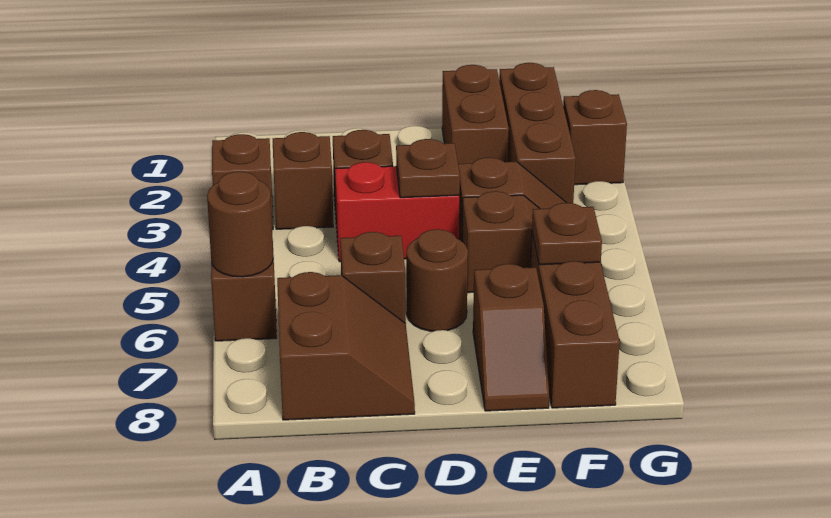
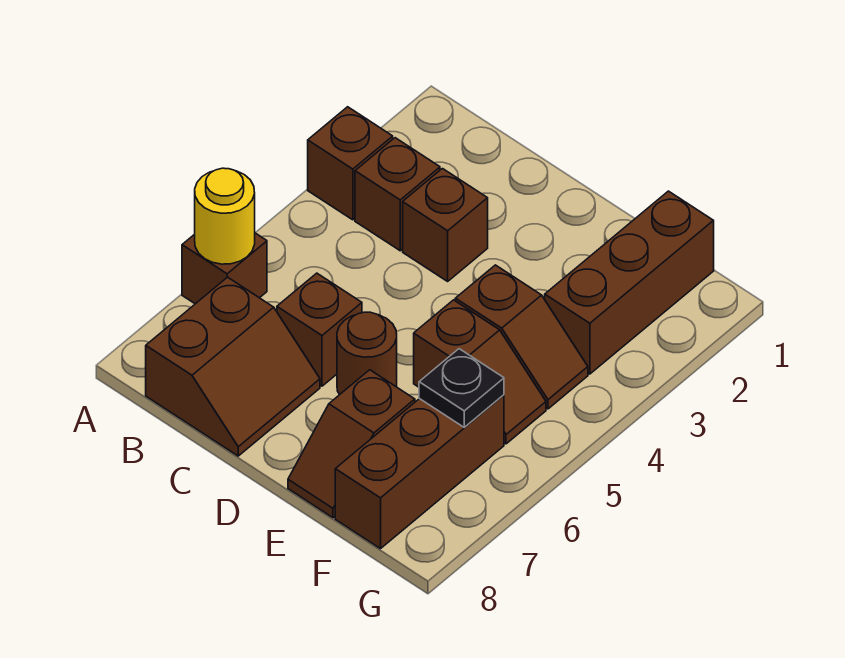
brown 1x1 round brick [207,172,273,277] -> yellow 1x1 round brick [195,168,255,264]
red 1x2 brick [335,162,459,262] -> none
brown 1x1 plate [396,139,460,198] -> none
brown 1x2 brick [442,65,509,164] -> none
brown 1x1 plate [532,203,602,265] -> black 1x1 plate [419,349,504,427]
brown 1x1 brick [563,90,627,185] -> none

